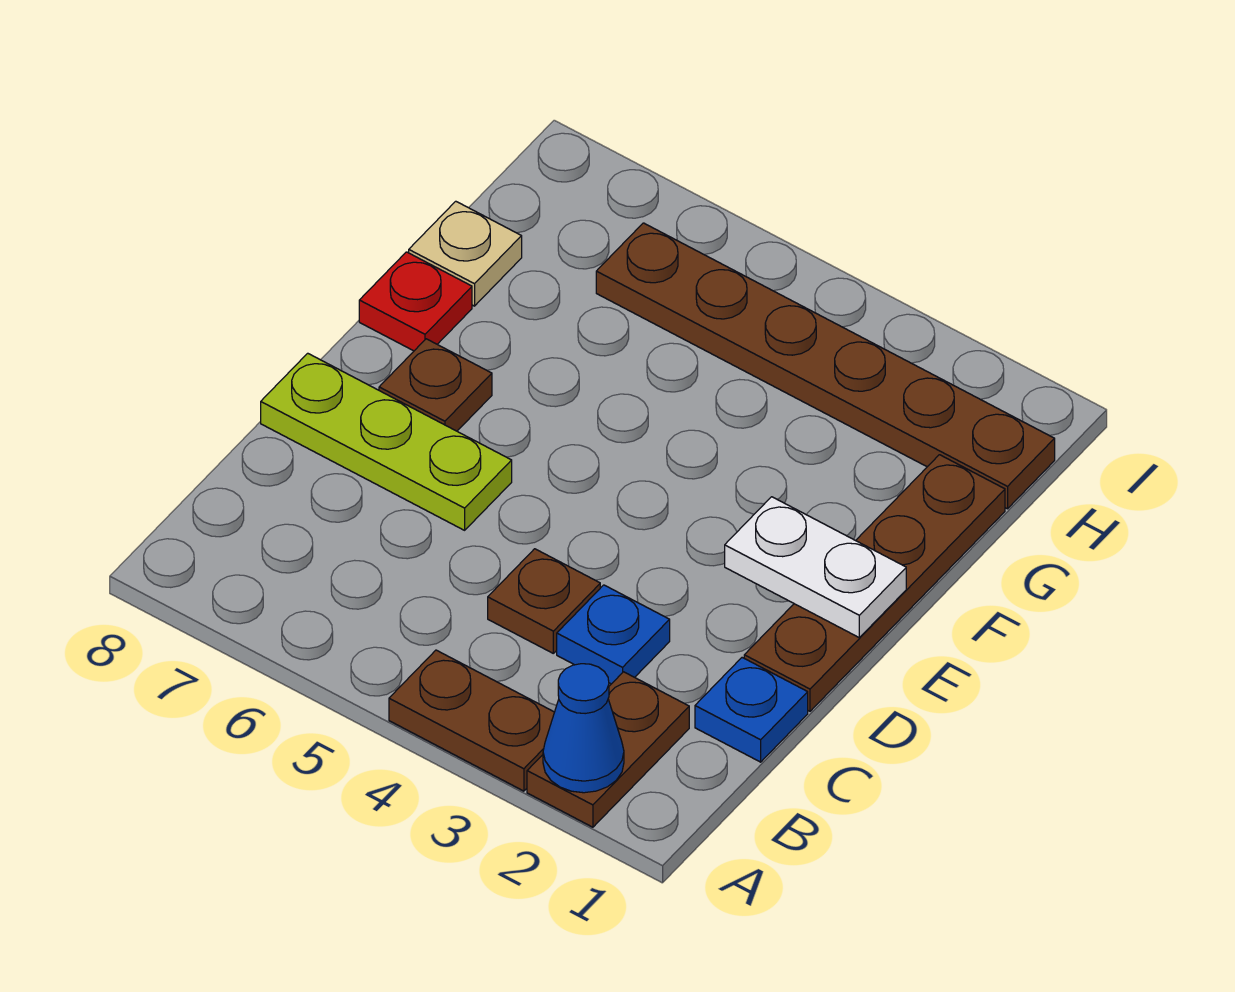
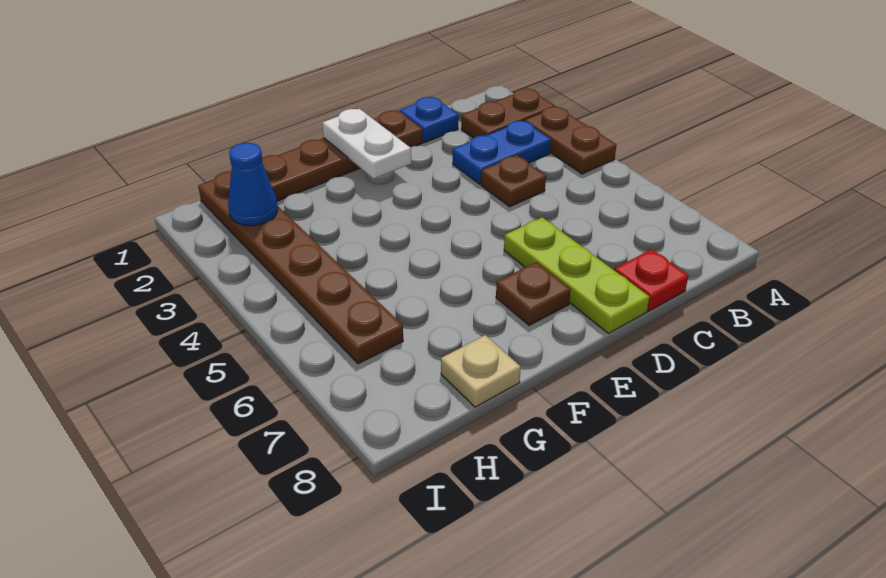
blue 1x1 cone [543,664,624,793] -> blue 1x1 cone moved to [228,143,278,226]
blue 1x1 plate [557,585,670,684] -> blue 1x2 plate [453,120,551,184]
red 1x1 plate [359,252,472,351] -> red 1x1 plate moved to [614,249,688,311]

